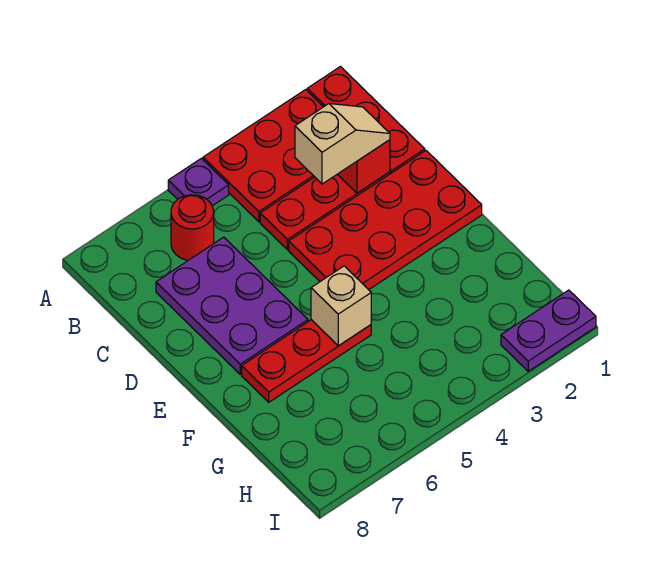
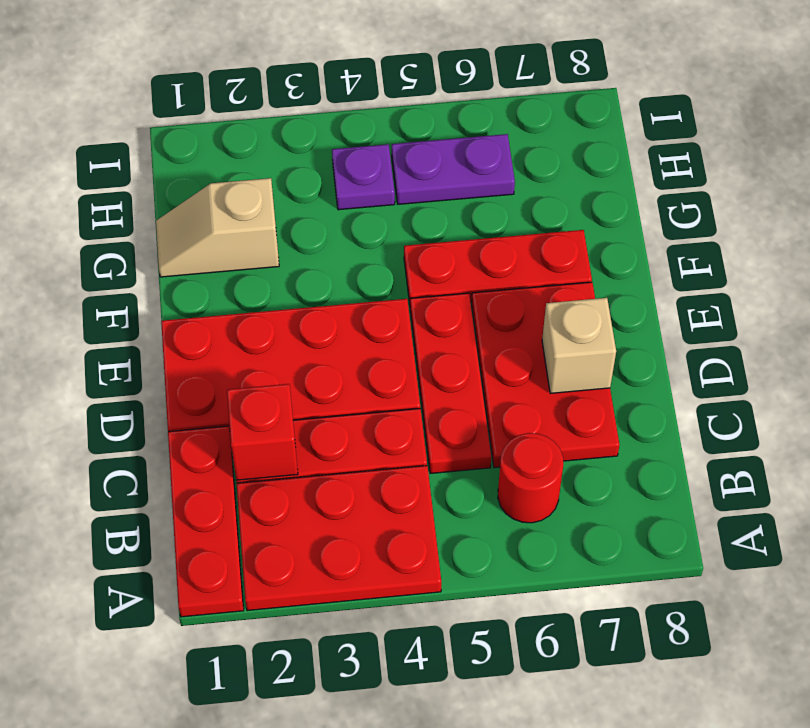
purple 1x1 plate [168,158,229,206] -> purple 1x1 plate moved to [332,144,395,210]
tan 1x2 slope [295,104,390,184] -> tan 1x2 slope moved to [156,178,279,277]
none -> red 1x3 plate [410,293,491,474]
purple 2x3 plate [156,237,308,374] -> red 2x3 plate [472,282,619,468]
tan 1x1 brick [311,266,371,346] -> tan 1x1 brick moved to [542,298,616,393]
purple 1x2 plate [501,290,596,371] -> purple 1x2 plate moved to [392,134,515,204]

